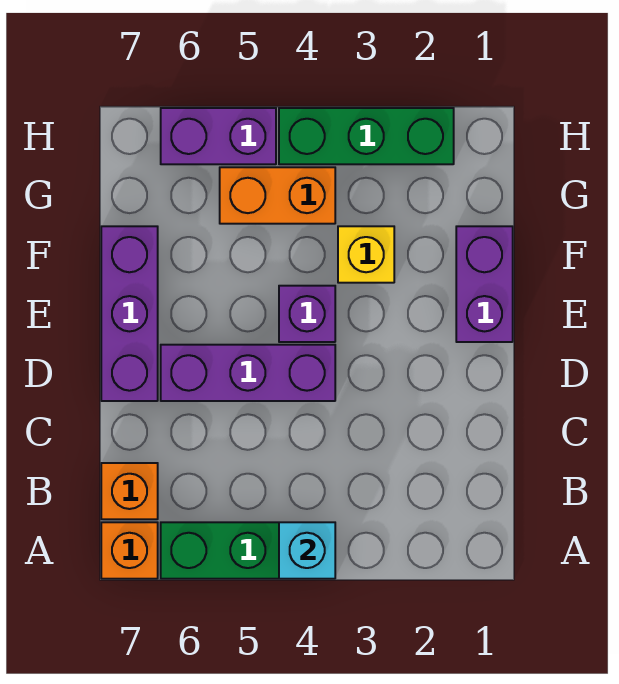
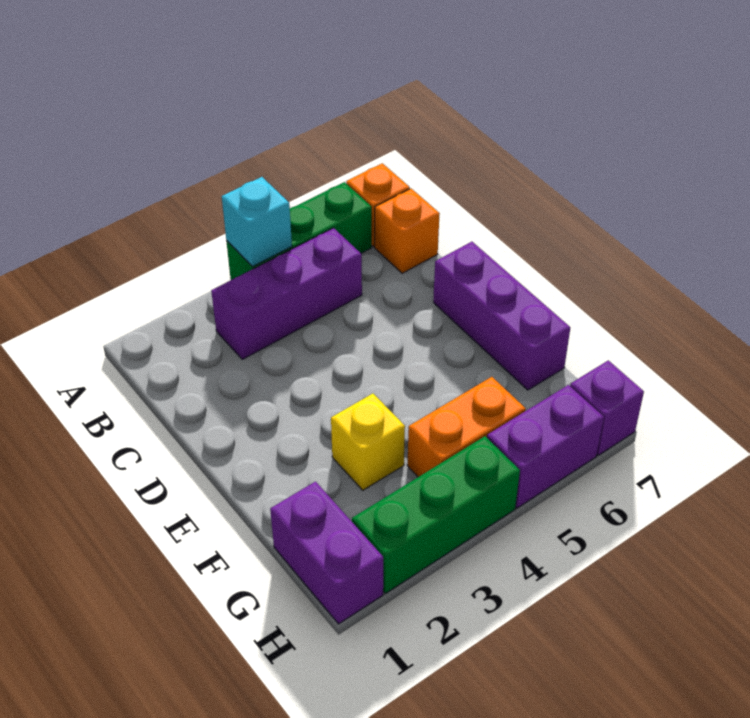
purple 1x3 brick [161,345,335,401] -> purple 1x3 brick moved to [211,228,362,359]
purple 1x2 brick [456,226,513,342] -> purple 1x2 brick moved to [270,482,383,624]
purple 1x1 brick [279,286,335,342] -> purple 1x1 brick moved to [570,360,644,455]

